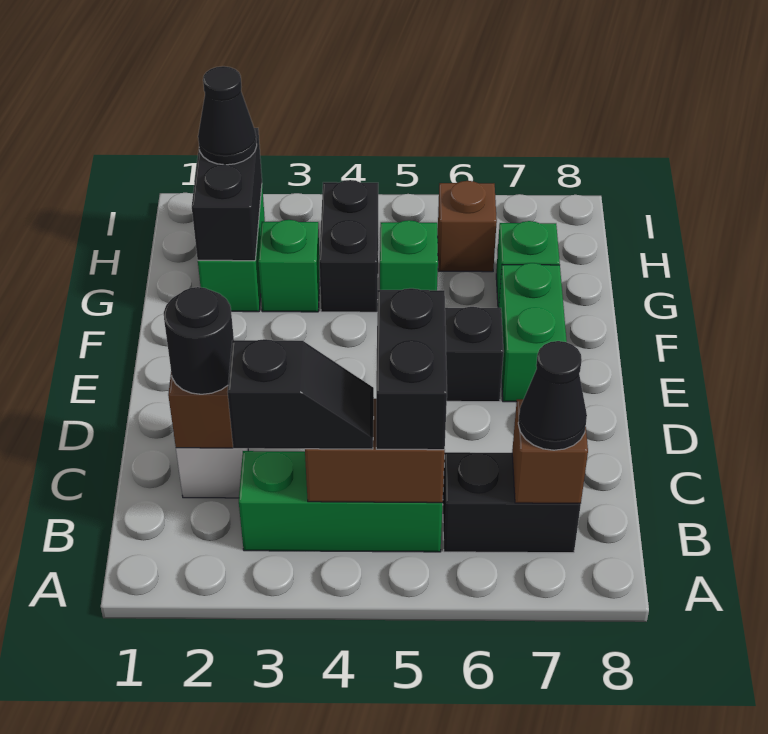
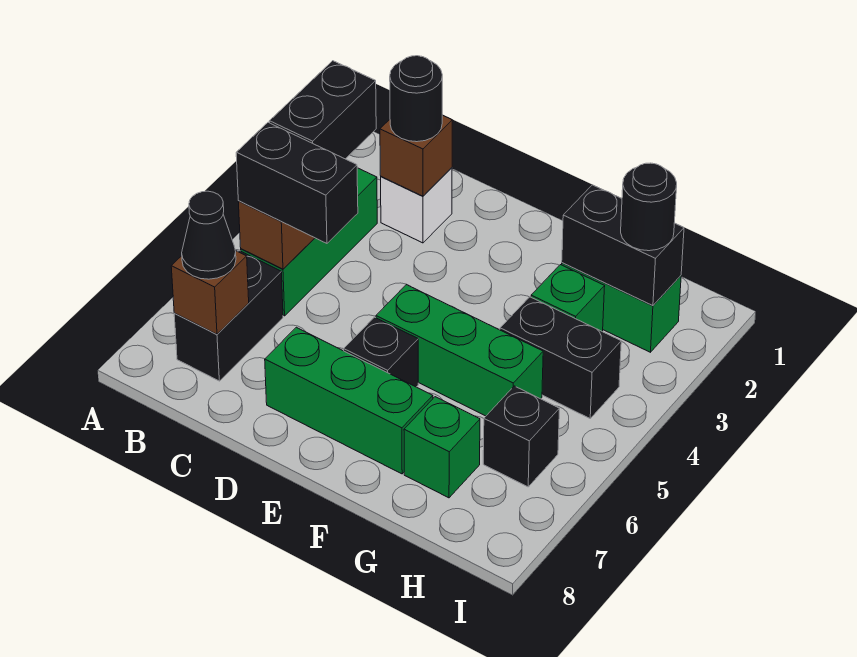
black 1x2 slope [228,339,374,449] -> black 1x2 brick [269,61,376,159]
green 1x2 brick [499,263,567,402] -> green 1x3 brick [265,327,433,474]
green 1x1 brick [380,220,438,290] -> green 1x3 brick [376,285,543,416]
black 1x1 cone [198,66,257,165] -> black 1x1 round brick [621,163,677,251]
brown 1x1 brick [438,181,497,272] -> black 1x1 brick [483,386,559,487]

